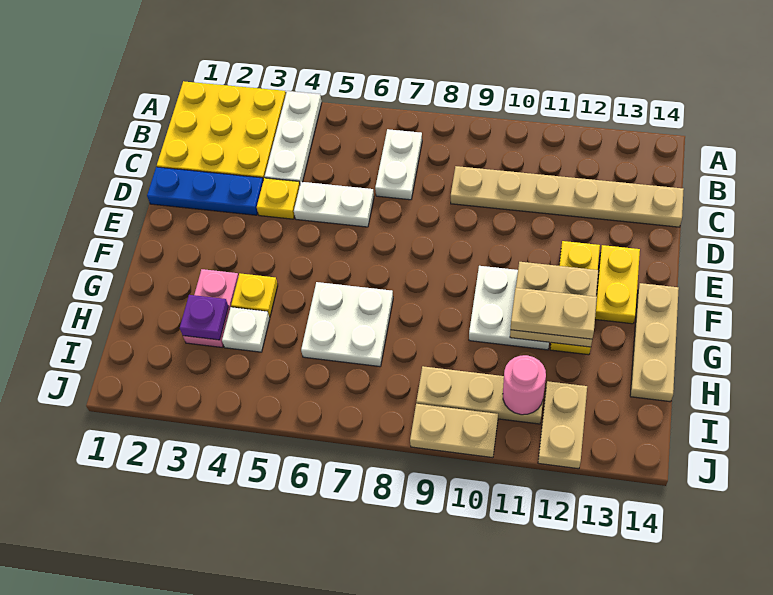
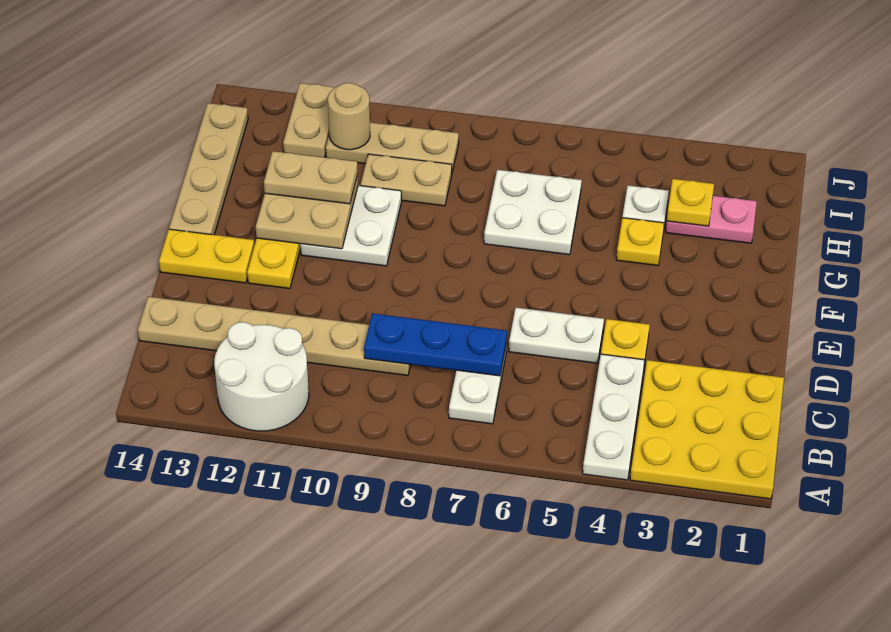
none -> white 2x2 round brick [214,322,309,431]
blue 1x3 plate [147,167,263,215] -> blue 1x3 plate moved to [364,313,507,376]
yellow 1x2 plate [595,245,640,324] -> yellow 1x2 plate turned to [159,229,254,283]
tan 1x3 plate [630,283,679,402] -> tan 1x4 plate [169,103,248,235]
pink 1x2 plate [183,269,239,348] -> pink 1x2 plate turned to [666,196,757,243]
purple 1x1 plate [180,295,229,340] -> yellow 1x1 plate [667,179,714,226]
pink 1x1 round brick [503,355,546,415] -> tan 1x1 round brick [328,83,370,150]
tan 1x2 plate [410,404,498,458] -> tan 1x2 plate moved to [361,154,452,206]

